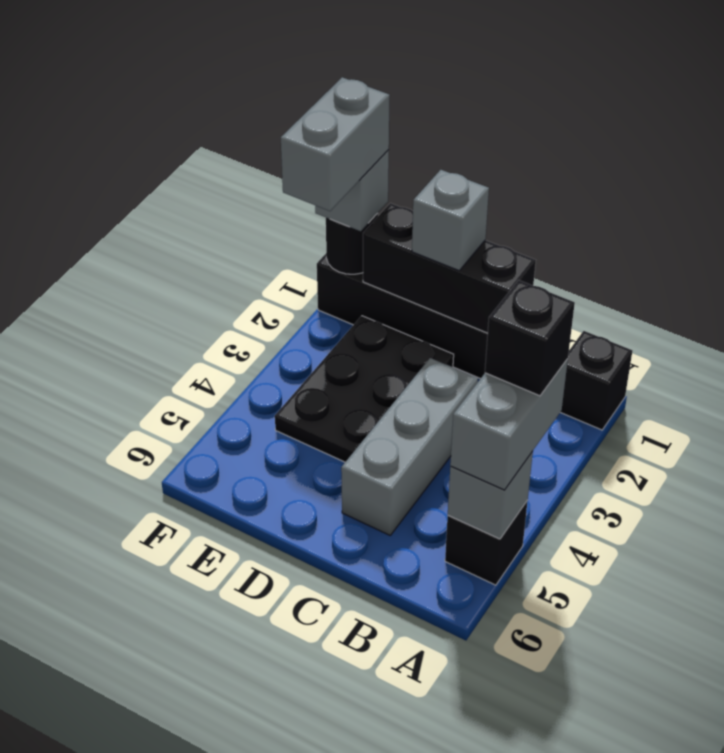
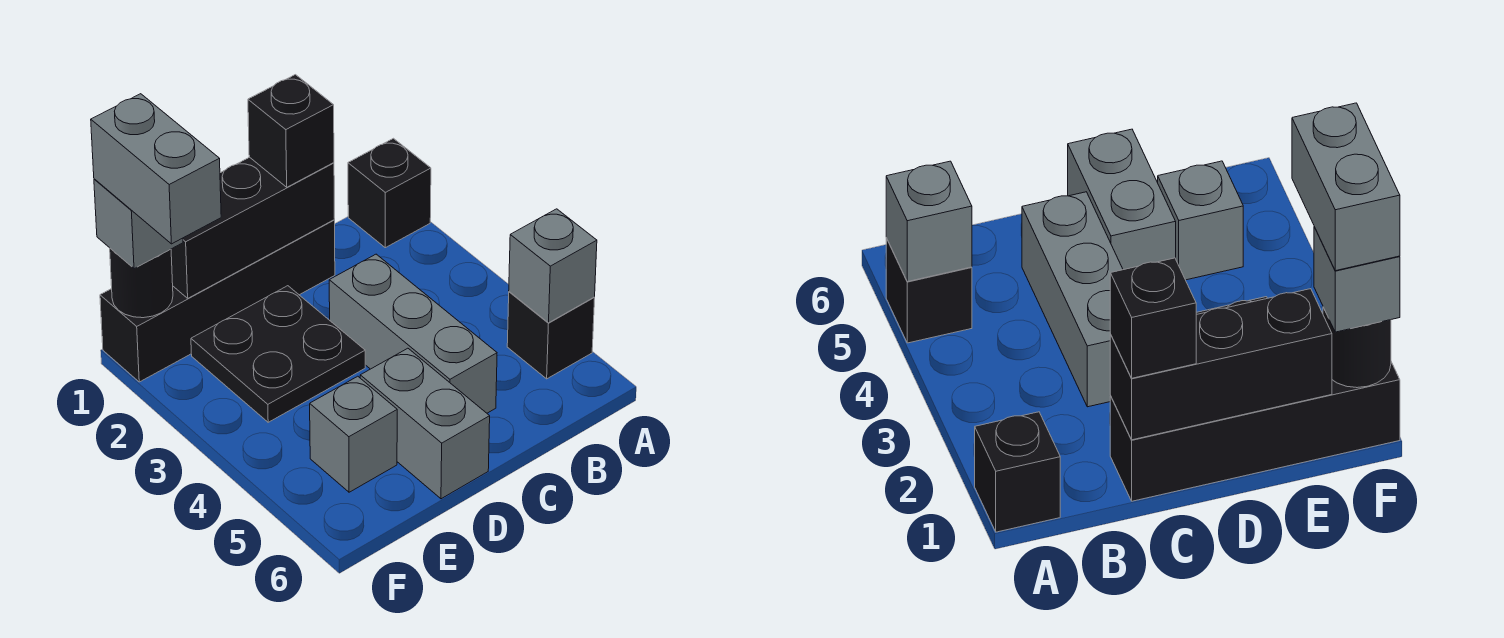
grey 1x2 brick [450,359,568,490] -> grey 1x2 brick moved to [360,348,490,499]
black 1x1 brick [485,280,575,396] -> black 1x1 brick moved to [248,75,334,187]
grey 1x1 brick [412,170,489,270] -> grey 1x1 brick moved to [310,376,397,492]
black 2x3 plate [275,316,454,462] -> black 2x2 plate [191,286,365,422]

